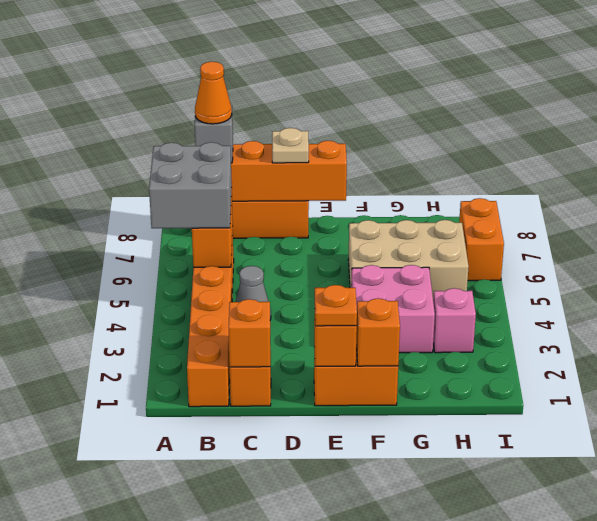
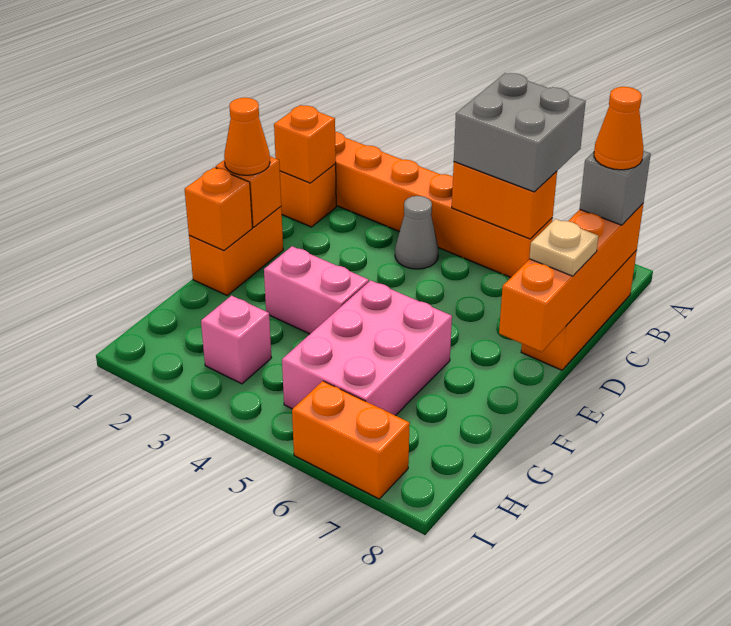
orange 1x1 plate [315,285,357,326] -> orange 1x1 cone [224,98,270,175]
pink 2x2 brick [351,265,435,353] -> pink 1x2 brick [264,246,369,334]
tan 2x3 brick [348,220,469,299] -> pink 2x3 brick [282,280,452,416]

